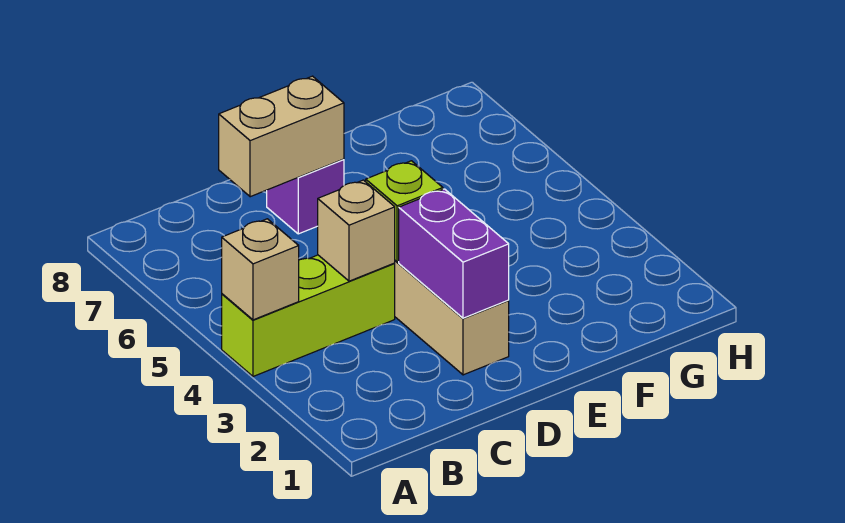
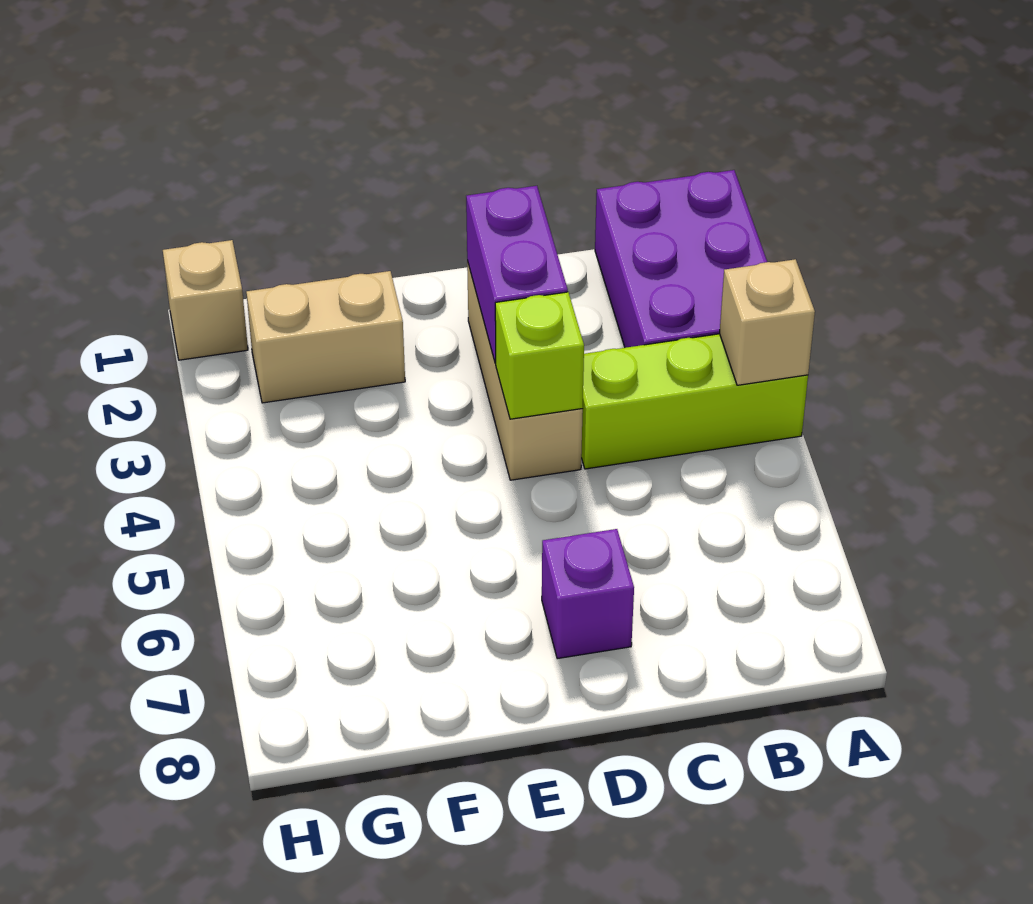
none -> purple 2x3 brick [595,170,767,348]
tan 1x1 brick [318,180,395,281] -> tan 1x1 brick moved to [163,240,248,360]
tan 1x2 brick [219,76,344,197] -> tan 1x2 brick moved to [246,271,405,403]

